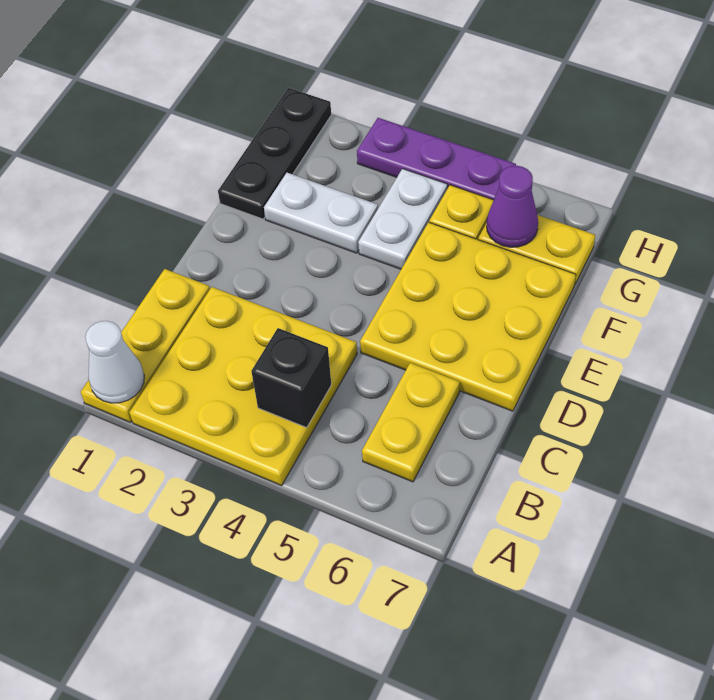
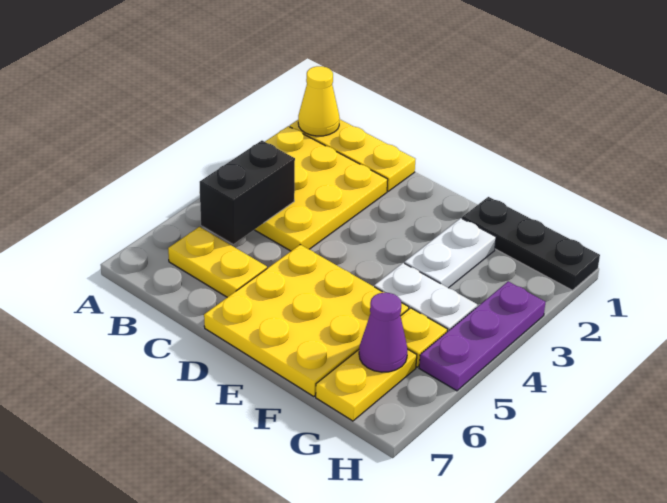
white 1x1 cone [85,321,144,403] -> yellow 1x1 cone [298,66,340,136]
black 1x1 brick [251,328,331,427] -> black 1x2 brick [200,141,295,244]

